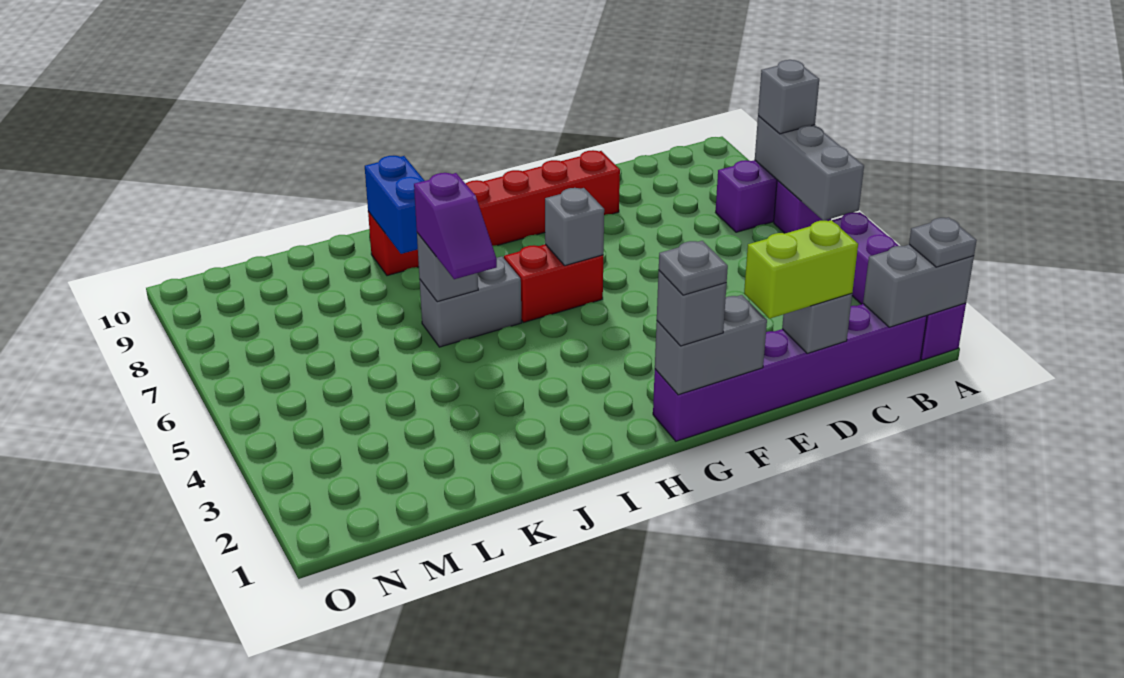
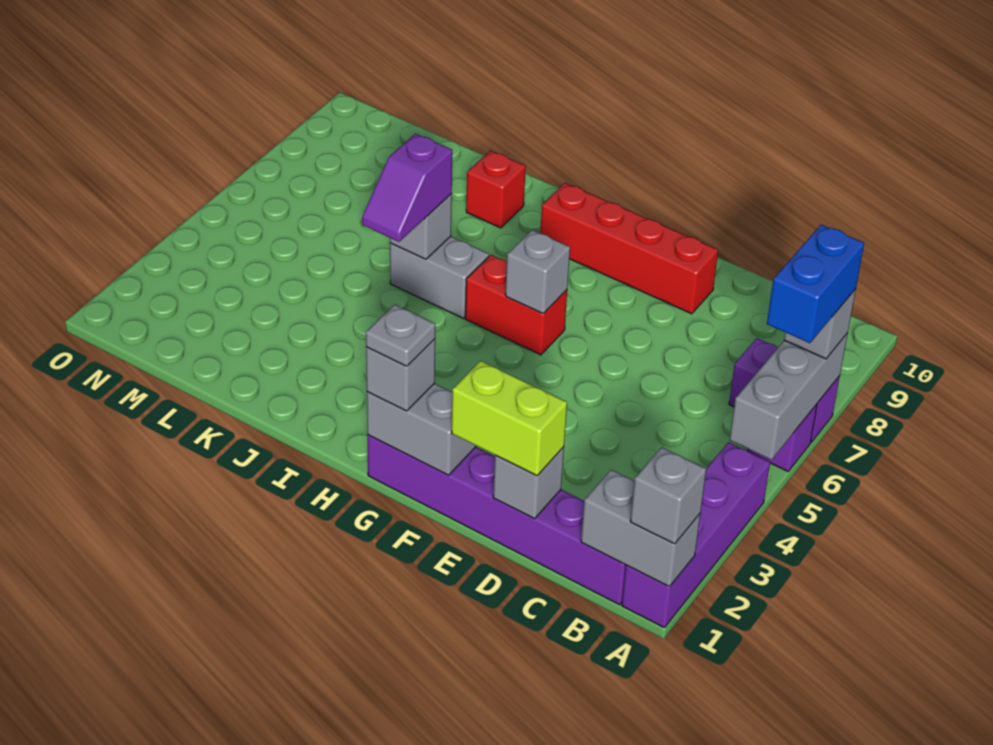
grey 1x1 plate [909,217,977,267] -> grey 1x1 brick [630,447,706,544]
blue 1x2 brick [365,156,425,254] -> blue 1x2 brick moved to [767,225,864,343]

